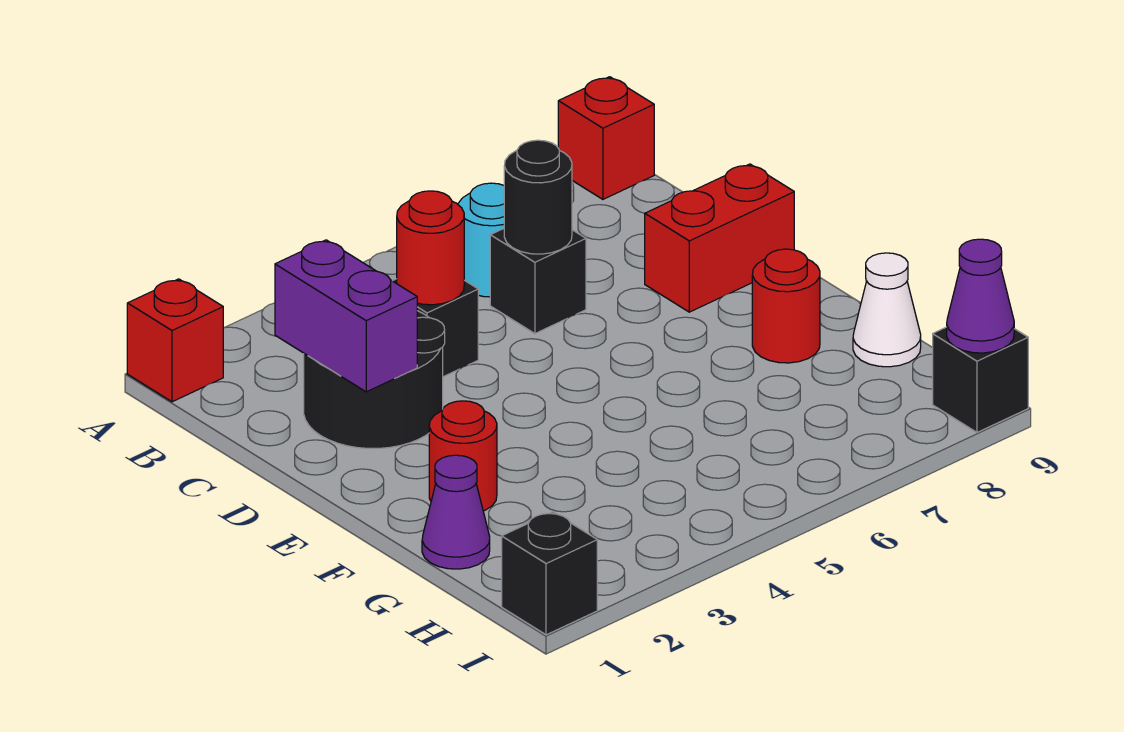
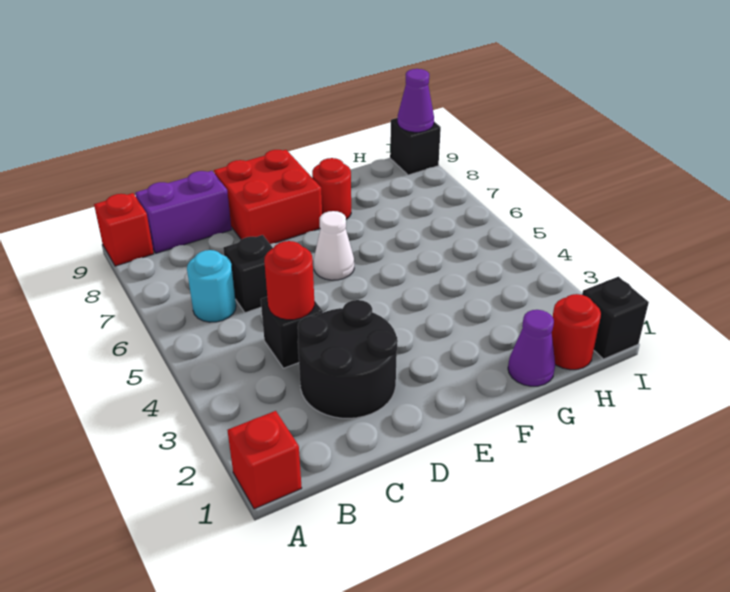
purple 1x2 brick [275,240,417,392] -> purple 1x2 brick moved to [135,171,232,253]
black 1x1 round brick [504,140,572,254] -> none
red 1x2 brick [645,164,794,312] -> red 2x2 brick [214,150,322,244]
red 1x1 round brick [429,401,497,511] -> red 1x1 round brick moved to [552,294,601,370]
white 1x1 cone [853,253,921,367] -> white 1x1 cone moved to [314,211,354,280]

